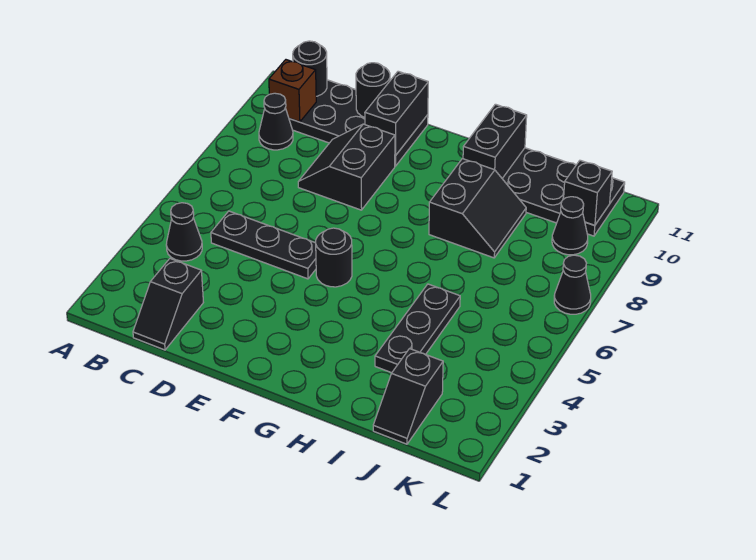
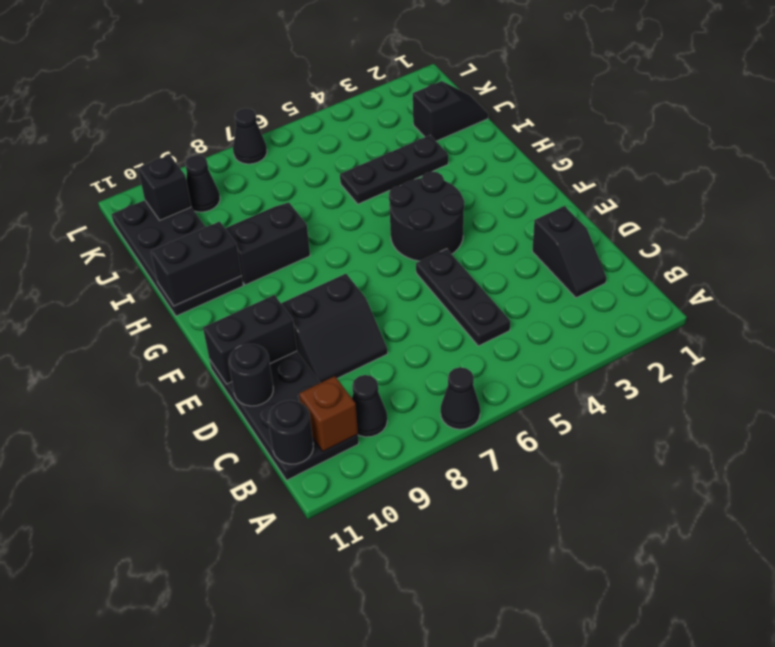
black 1x1 cone [166,203,202,261] -> black 1x1 cone moved to [441,367,480,429]
black 1x2 slope [133,259,203,350] -> black 1x2 slope turned to [532,206,606,298]
black 1x1 round brick [316,228,352,287] -> black 2x2 round brick [389,172,464,261]

